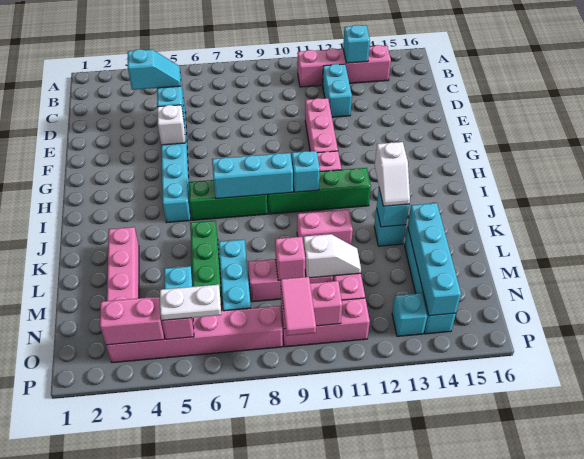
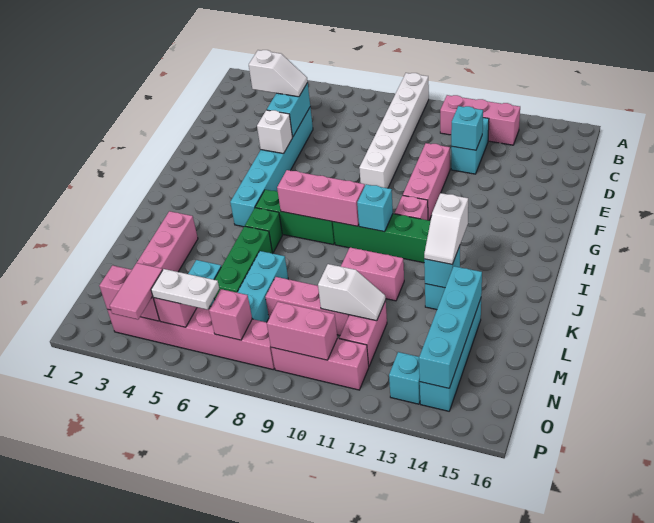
none -> white 1x6 brick [359,73,429,188]
pink 1x4 brick [298,45,391,87] -> pink 1x3 brick [440,95,520,145]
cyan 1x1 brick [343,25,370,63] -> cyan 1x1 brick moved to [451,106,483,150]
cyan 1x2 slope [128,49,181,90] -> white 1x2 slope [249,50,308,97]
cyan 1x3 brick [212,153,293,199] -> pink 1x3 brick [277,170,365,226]
none -> green 1x1 brick [245,208,282,253]
pink 1x1 brick [275,237,305,281] -> pink 1x1 brick moved to [209,289,252,340]
pink 1x2 tile [281,277,316,336] -> pink 1x2 tile moved to [110,263,162,319]

